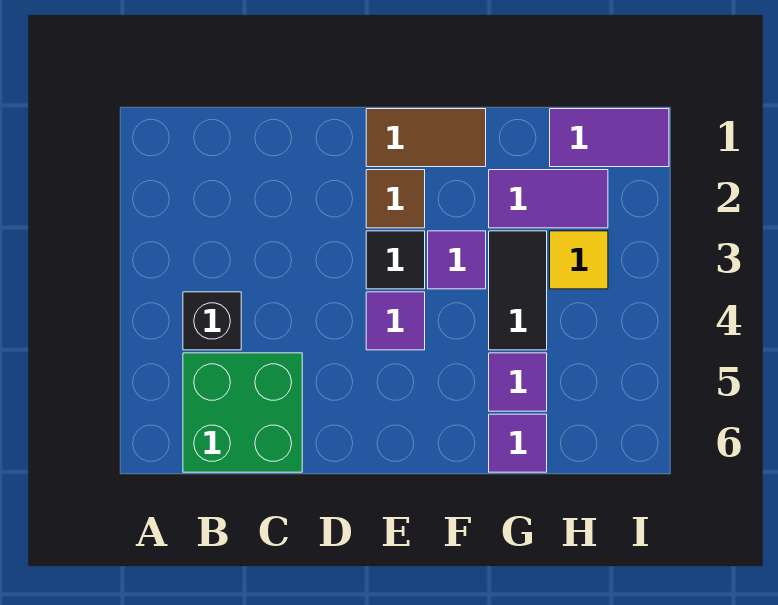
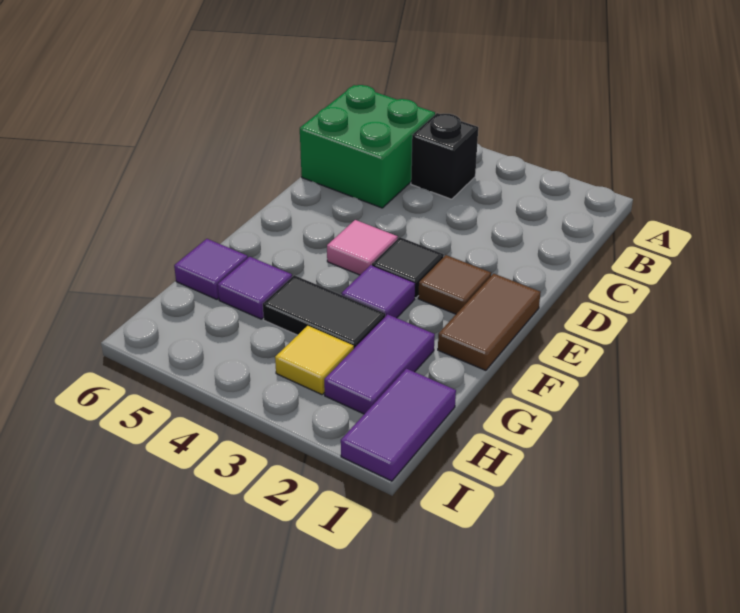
purple 1x1 tile [366,292,425,350] -> pink 1x1 tile [327,220,398,275]

